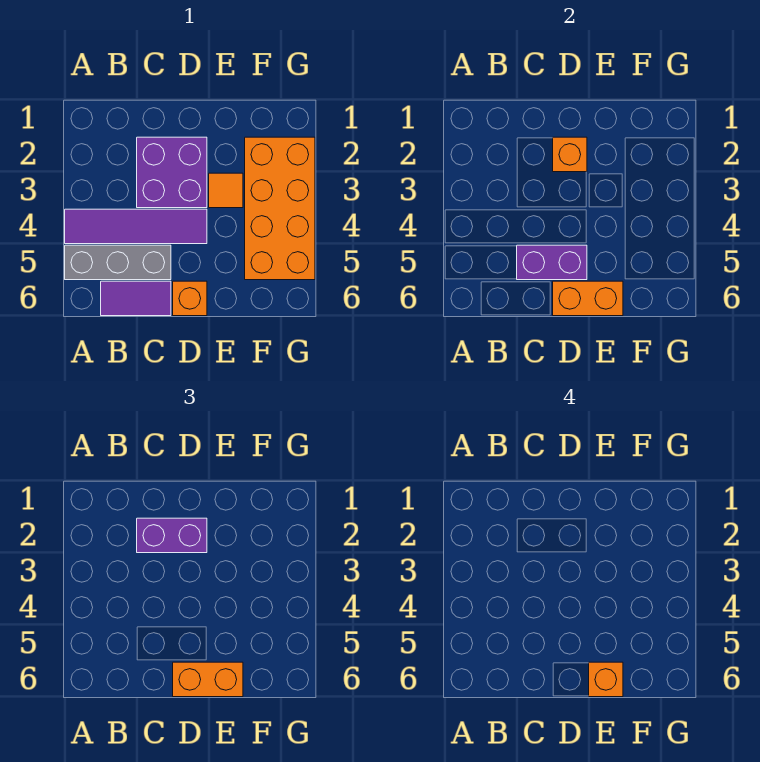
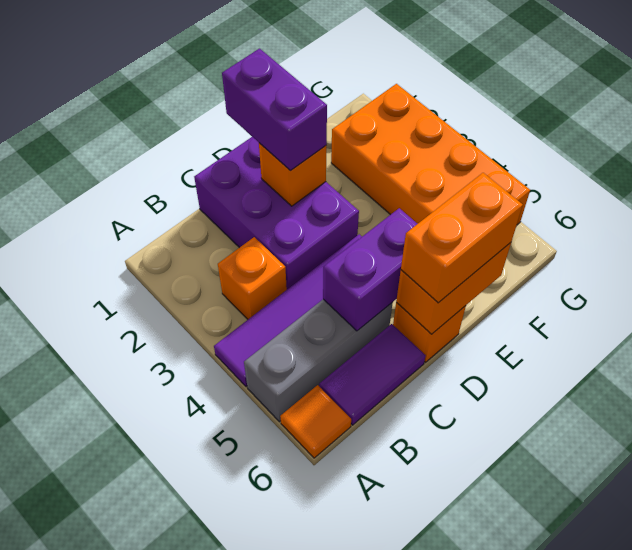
purple 2x2 brick [137,137,207,208] -> purple 2x3 brick [194,137,359,289]
purple 1x2 brick [137,518,207,553] -> purple 1x2 brick turned to [222,49,327,171]
orange 1x1 tile [209,173,243,208] -> orange 1x1 tile moved to [280,385,351,458]
orange 1x1 brick [589,662,623,697] -> orange 1x1 brick moved to [218,237,287,319]

